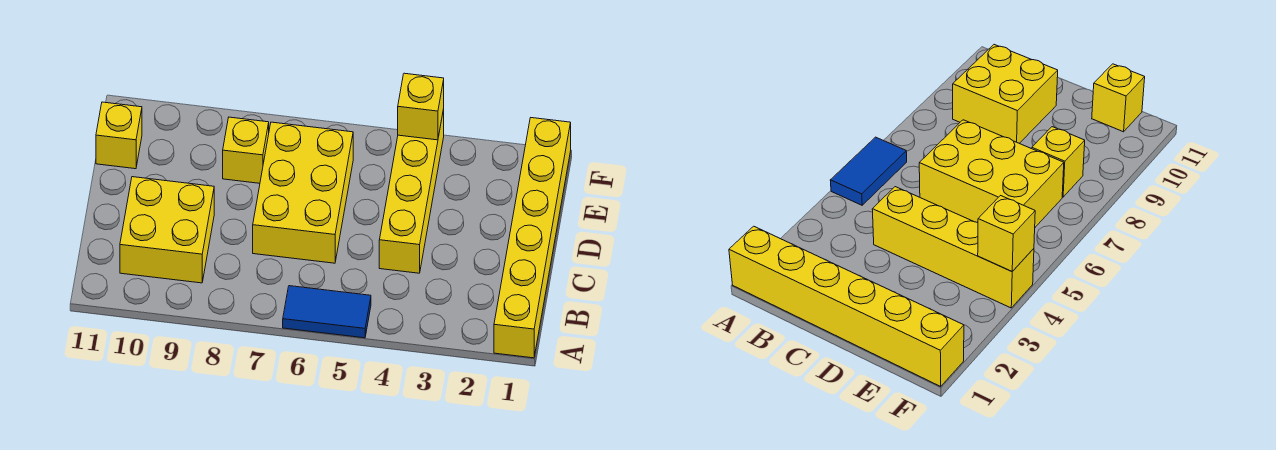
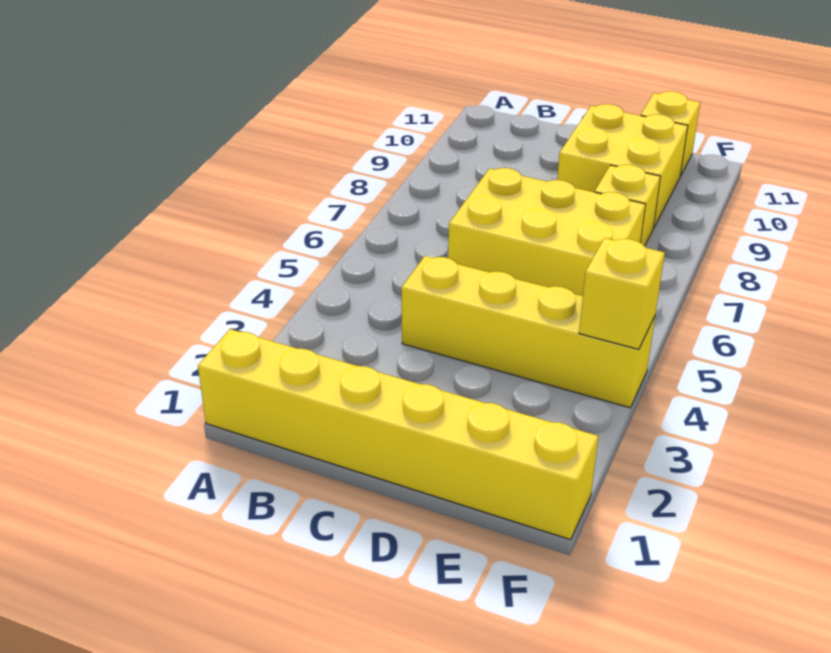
blue 1x2 tile [283,286,371,338] -> none
yellow 2x2 brick [120,177,214,283] -> yellow 2x2 brick moved to [557,104,688,228]

